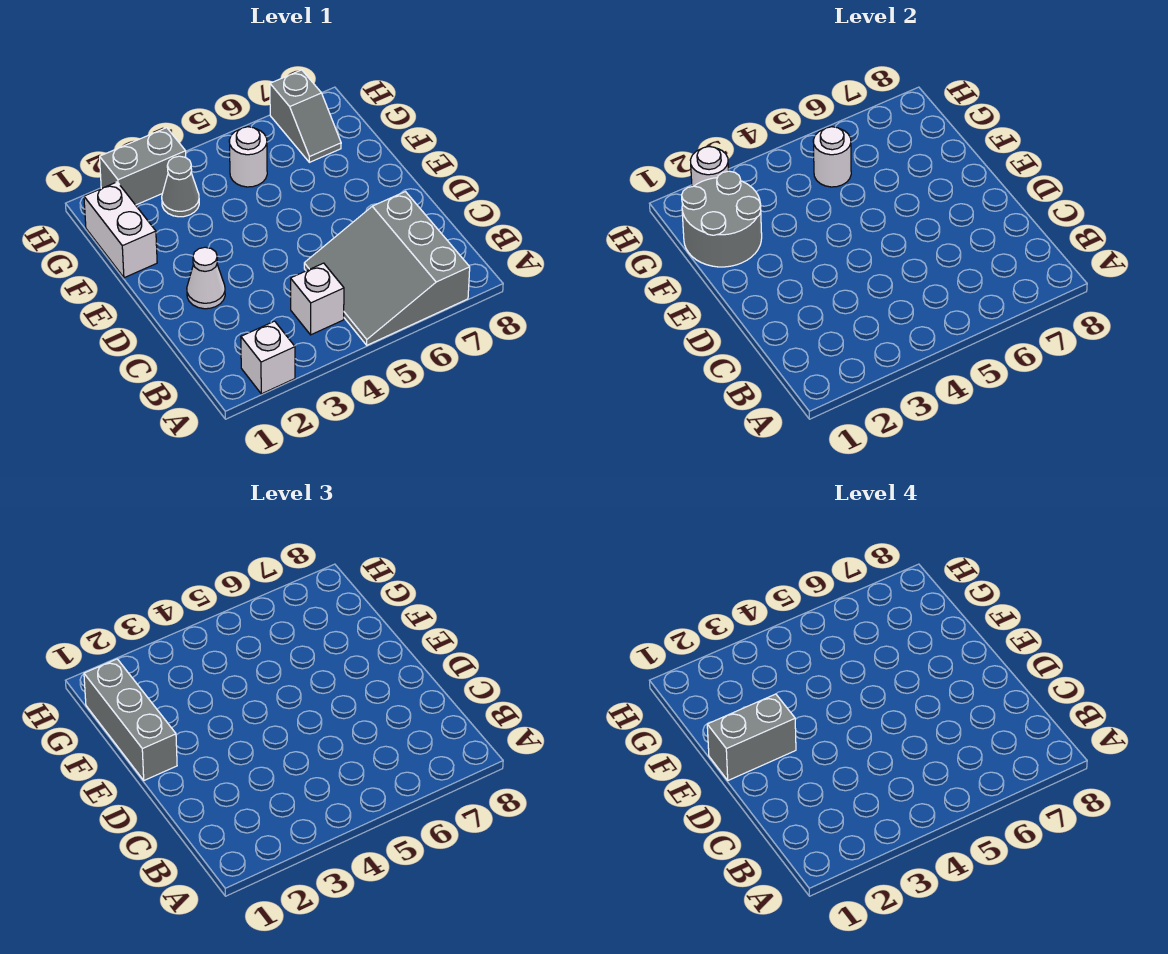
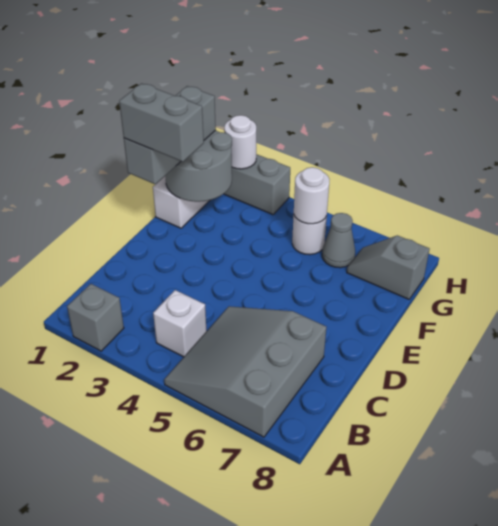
white 1x1 brick [241,321,295,394] -> grey 1x1 brick [67,284,124,351]
white 1x1 cone [187,247,225,309] -> none
grey 1x1 cone [162,156,199,217] -> grey 1x1 cone moved to [322,213,355,268]
grey 1x2 slope [270,70,341,162] -> grey 1x2 slope turned to [347,235,429,299]

